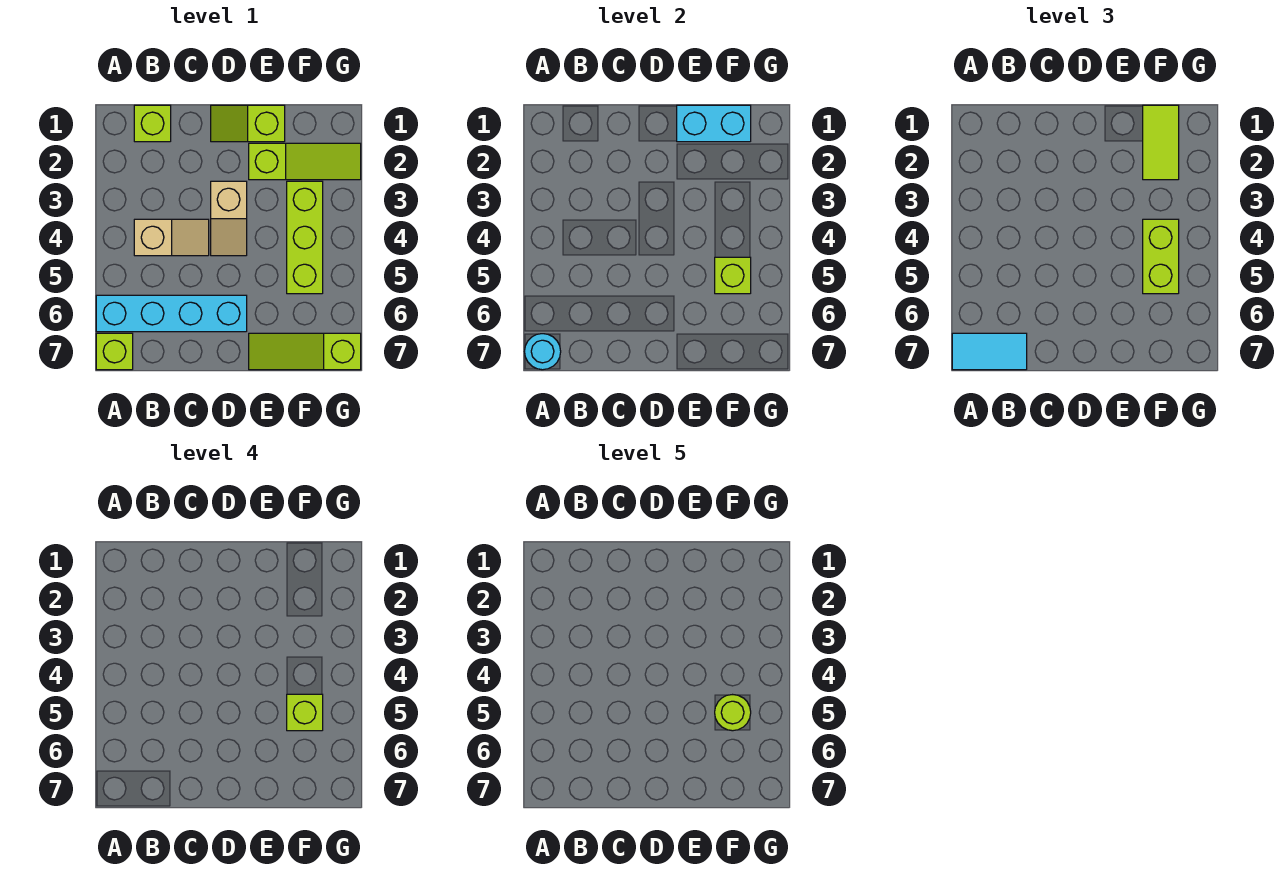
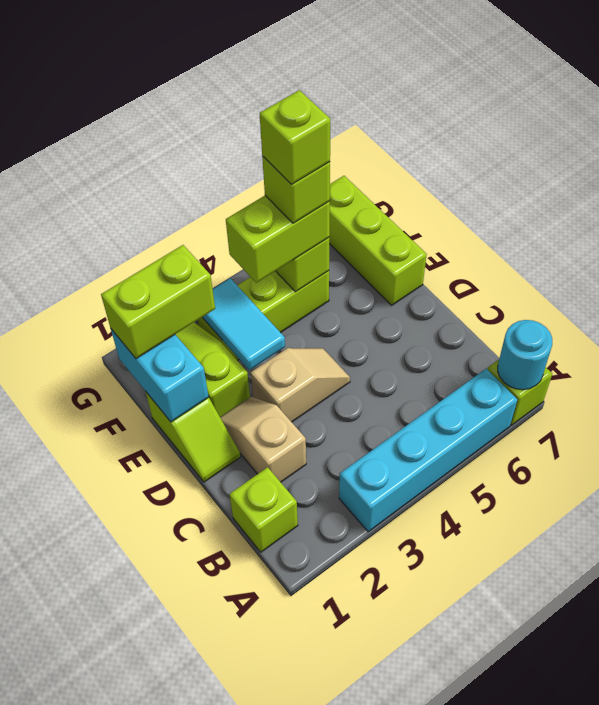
cyan 1x4 brick [96,295,247,332] -> cyan 1x4 brick turned to [339,369,517,532]
cyan 1x2 tile [952,333,1027,370] -> cyan 1x2 tile moved to [202,278,285,370]
tan 1x2 slope [134,219,209,256] -> tan 1x2 slope moved to [220,397,306,482]
lime 1x3 slope [249,333,361,370] -> lime 1x3 brick [329,176,427,305]
lime 1x2 tile [1143,105,1179,180] -> lime 1x2 brick [101,245,215,359]
lime 1x1 round brick [715,695,751,731] -> lime 1x1 brick [259,90,330,184]

